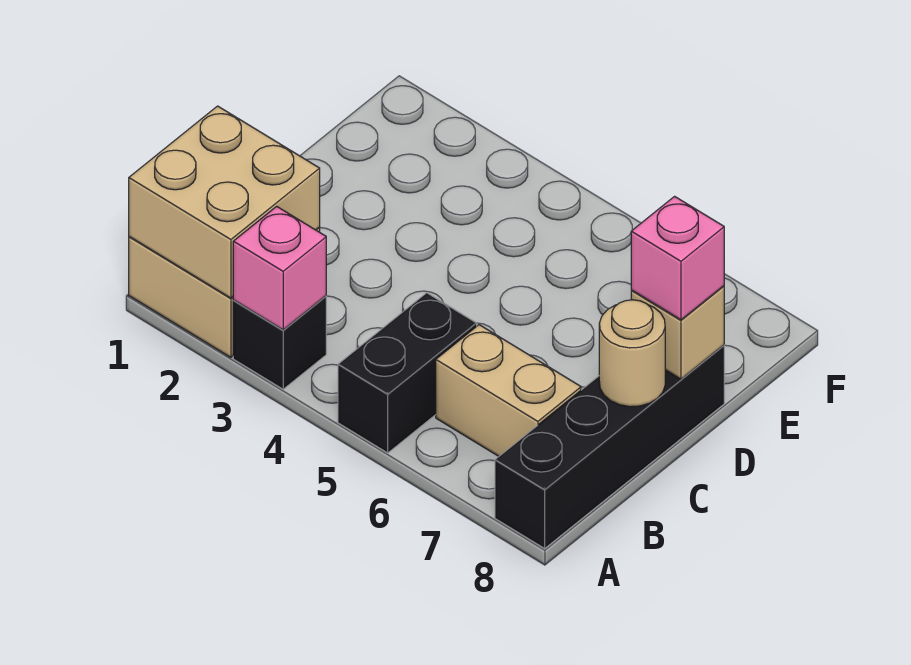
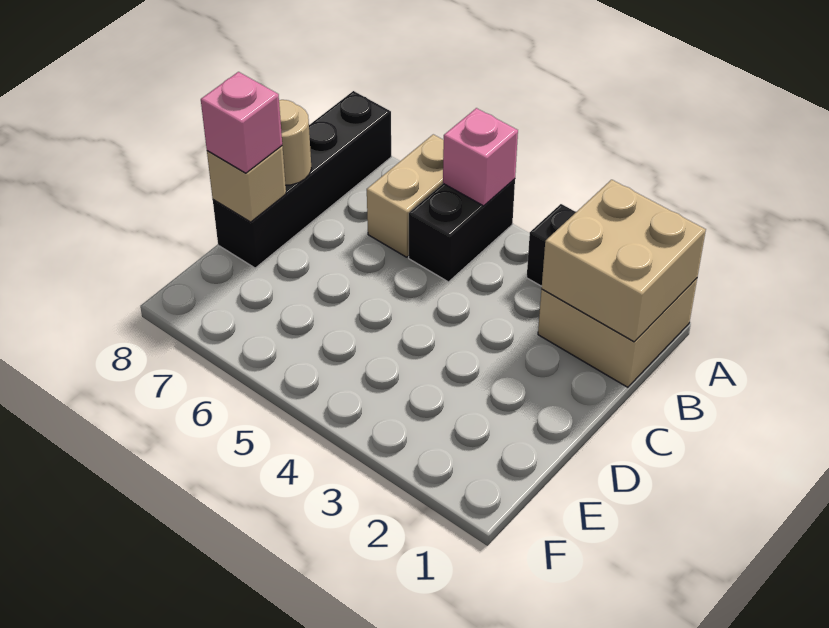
pink 1x1 brick [233,206,326,330] -> pink 1x1 brick moved to [443,108,518,206]
tan 1x2 brick [436,325,581,456] -> tan 1x2 brick turned to [367,134,444,257]

